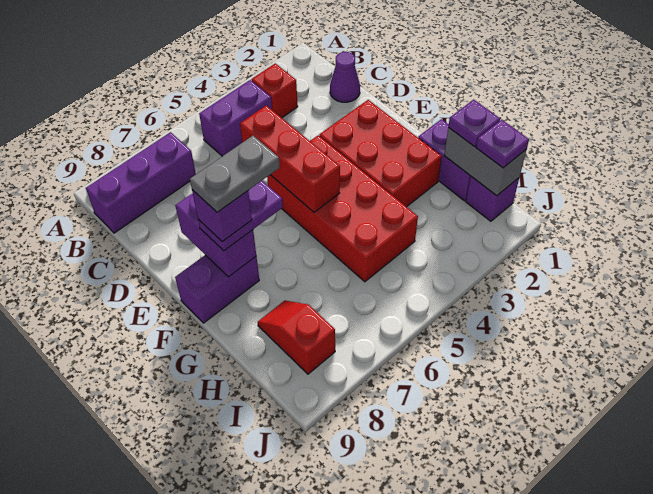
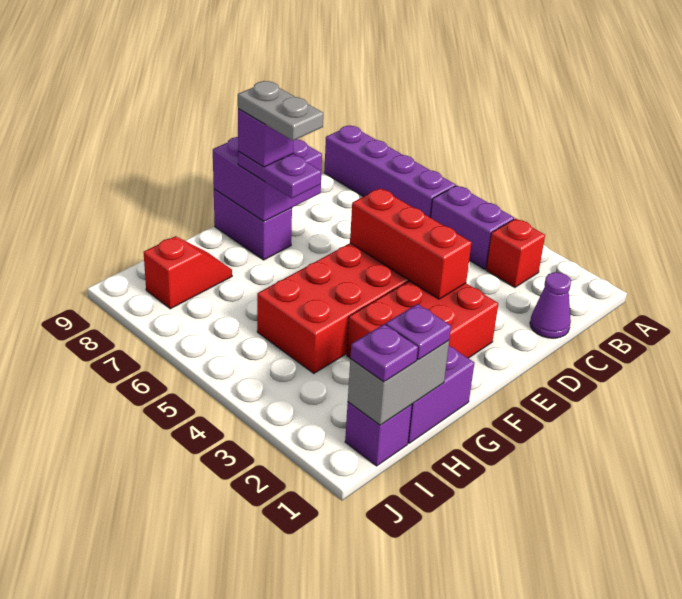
purple 1x3 brick [86,132,196,233] -> purple 1x4 brick [324,126,456,218]
red 1x3 brick [240,105,340,212] -> red 1x3 brick turned to [350,188,472,299]
purple 1x2 brick [175,193,256,277] -> purple 2x2 brick [213,137,322,221]

